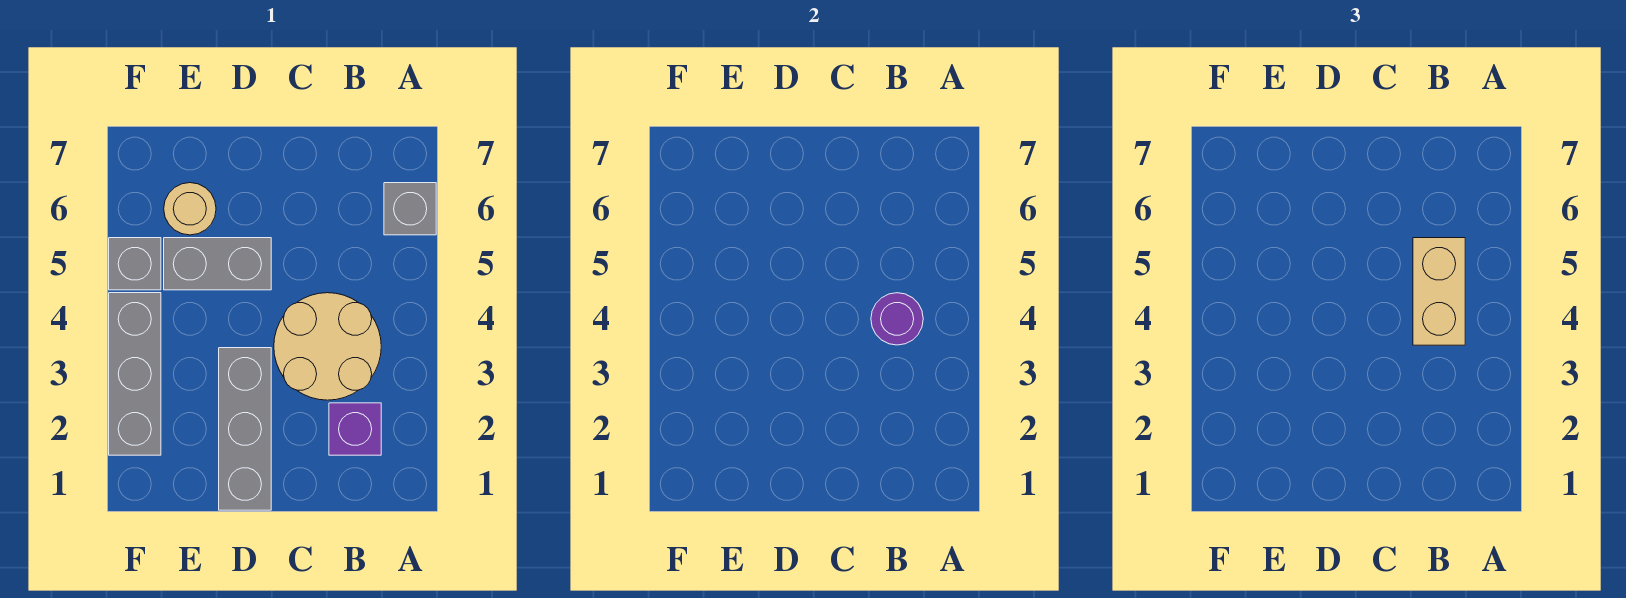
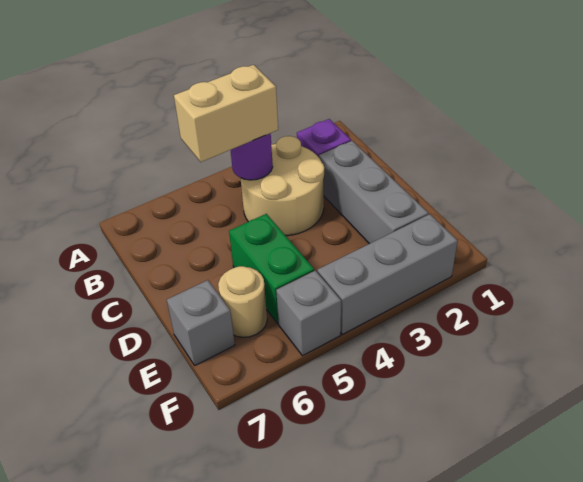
grey 1x1 brick [384,183,436,235] -> grey 1x1 brick moved to [167,280,235,365]
grey 1x3 brick [219,348,271,510] -> grey 1x3 brick turned to [319,141,428,244]
grey 1x2 brick [164,238,271,290] -> green 1x2 brick [229,214,314,324]

